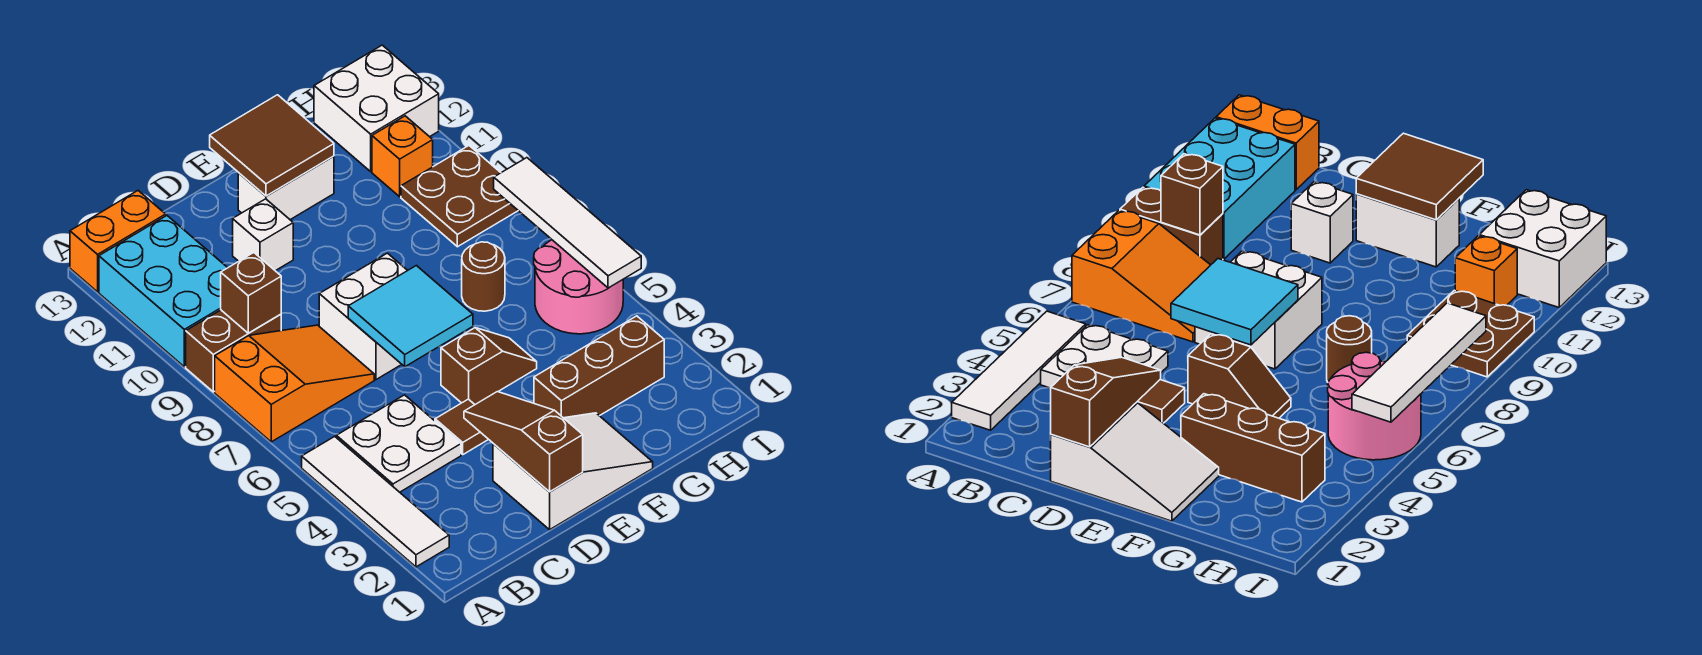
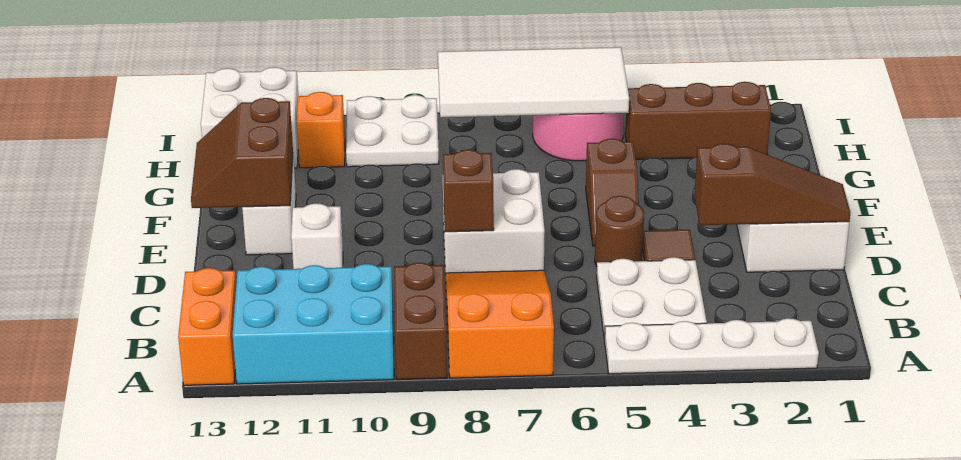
white 1x4 tile [302,436,449,567] -> white 1x4 plate [605,318,819,374]
brown 1x1 brick [221,253,281,333] -> brown 1x1 brick moved to [443,150,494,232]
brown 1x3 slope [464,392,583,492] -> brown 1x3 slope turned to [694,143,851,225]
cyan 2x2 tile [348,266,473,367] -> none
brown 1x2 slope [441,328,537,404] -> brown 1x2 slope turned to [586,139,639,246]
brown 2x2 tile [210,95,334,196] -> brown 2x2 slope [191,98,293,208]
brown 1x3 brick [534,316,664,418] -> brown 1x3 brick turned to [625,82,771,159]
brown 1x1 round brick [462,242,505,311] -> brown 1x1 round brick moved to [595,196,644,266]
brown 2x2 plate [401,146,518,247] -> white 2x2 plate [346,95,439,167]
white 1x4 tile [494,158,641,288] -> white 2x4 tile [438,47,629,117]

